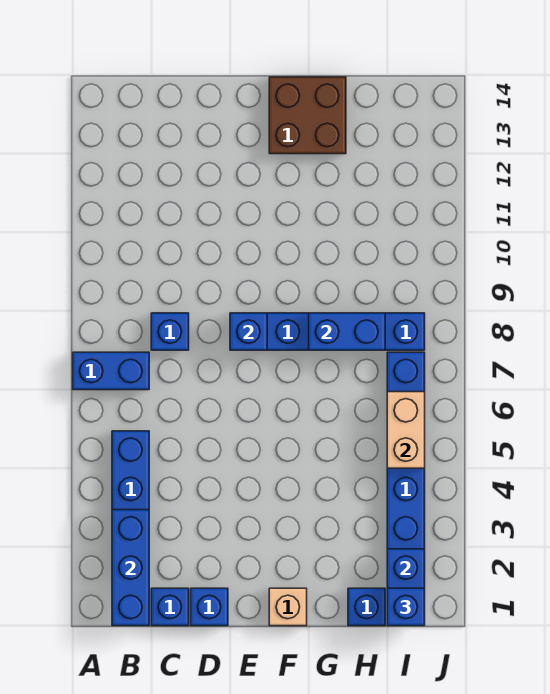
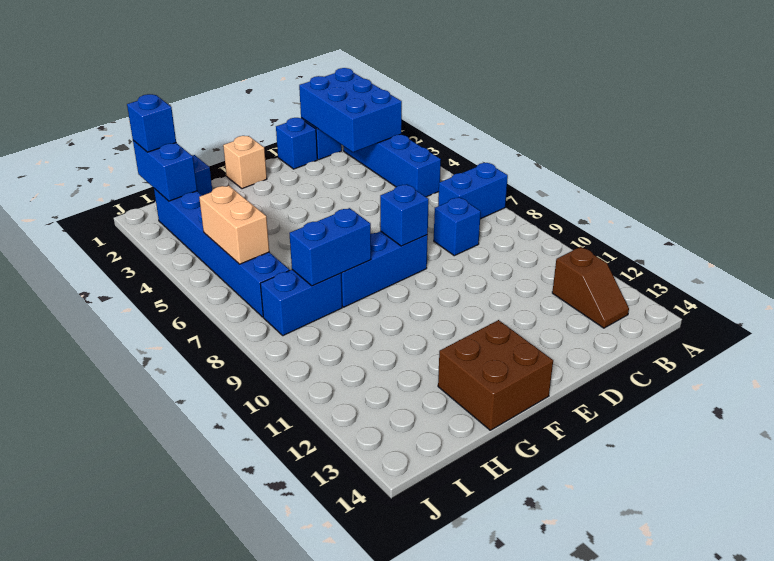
blue 1x3 brick [112,510,149,626] -> blue 2x3 brick [299,68,402,152]
none -> brown 1x2 slope [552,247,629,328]

